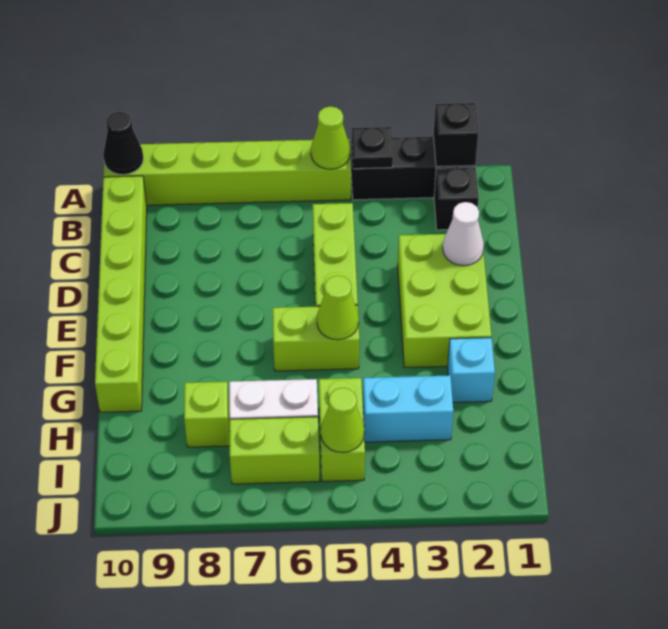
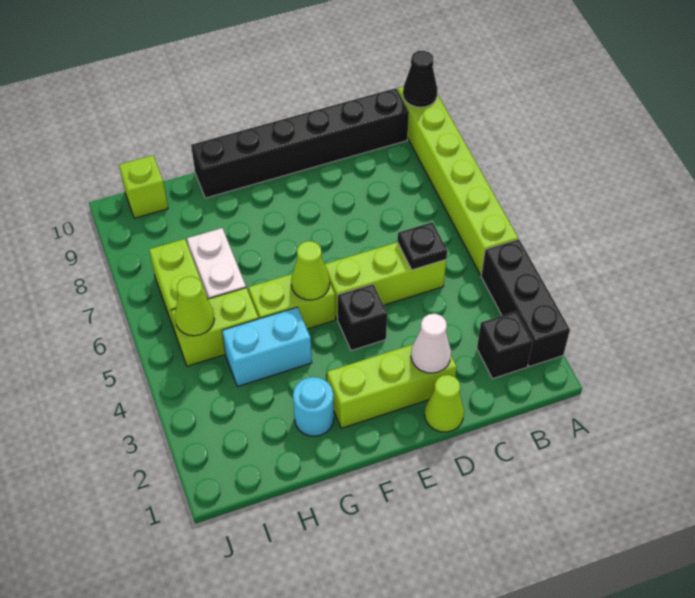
black 1x1 brick [434,103,478,167] -> black 1x1 brick moved to [338,284,387,351]
black 1x1 plate [352,127,393,169] -> black 1x1 plate moved to [398,222,447,270]
lime 1x1 cone [311,106,350,169] -> lime 1x1 cone moved to [424,375,464,432]
lime 1x6 brick [95,176,147,412] -> black 1x6 brick [191,88,409,198]
lime 2x3 brick [398,233,491,368] -> lime 1x3 brick [327,344,457,428]
lime 1x2 brick [273,305,359,371] -> lime 1x2 brick turned to [248,274,335,329]
cyan 1x1 brick [447,338,495,402] -> cyan 1x1 round brick [293,377,334,436]
cyan 1x2 brick [363,375,453,442] -> cyan 1x2 brick turned to [222,307,312,387]
lime 1x1 brick [184,382,230,447] -> lime 1x1 brick moved to [119,155,168,218]

